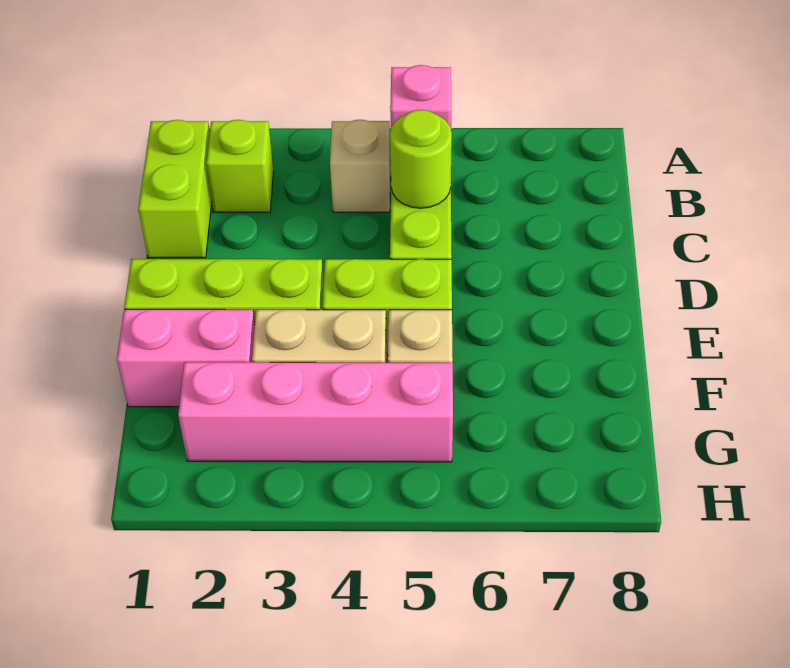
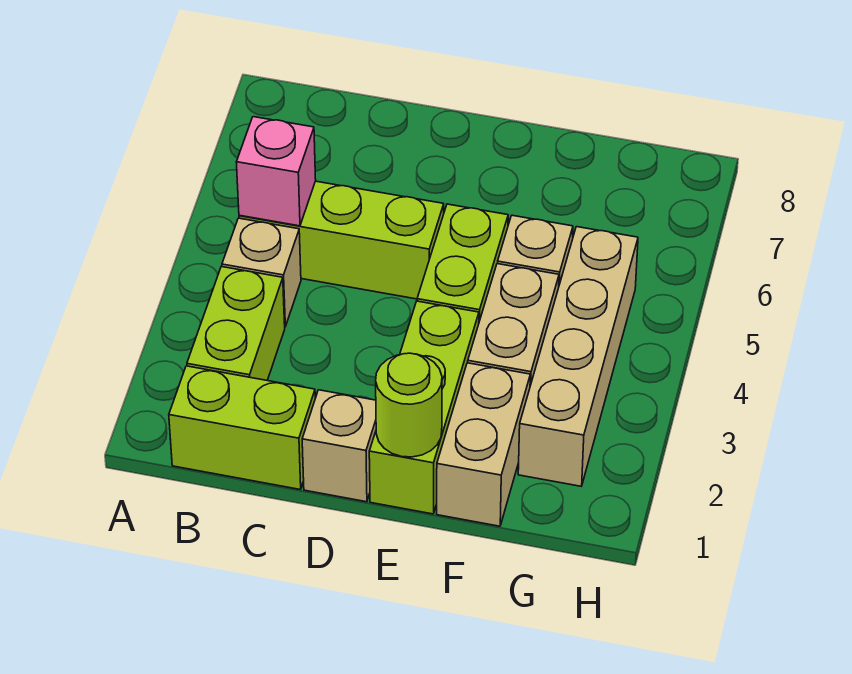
lime 1x1 brick [206,120,274,212] -> lime 1x2 brick [187,267,285,380]
lime 1x1 round brick [390,110,452,208] -> lime 1x1 round brick moved to [376,353,442,457]
none -> tan 1x1 brick [302,390,376,502]
pink 1x2 brick [117,309,255,407] -> tan 1x2 brick [437,363,530,526]
pink 1x4 brick [178,362,453,462] -> tan 1x4 brick [518,227,638,486]

